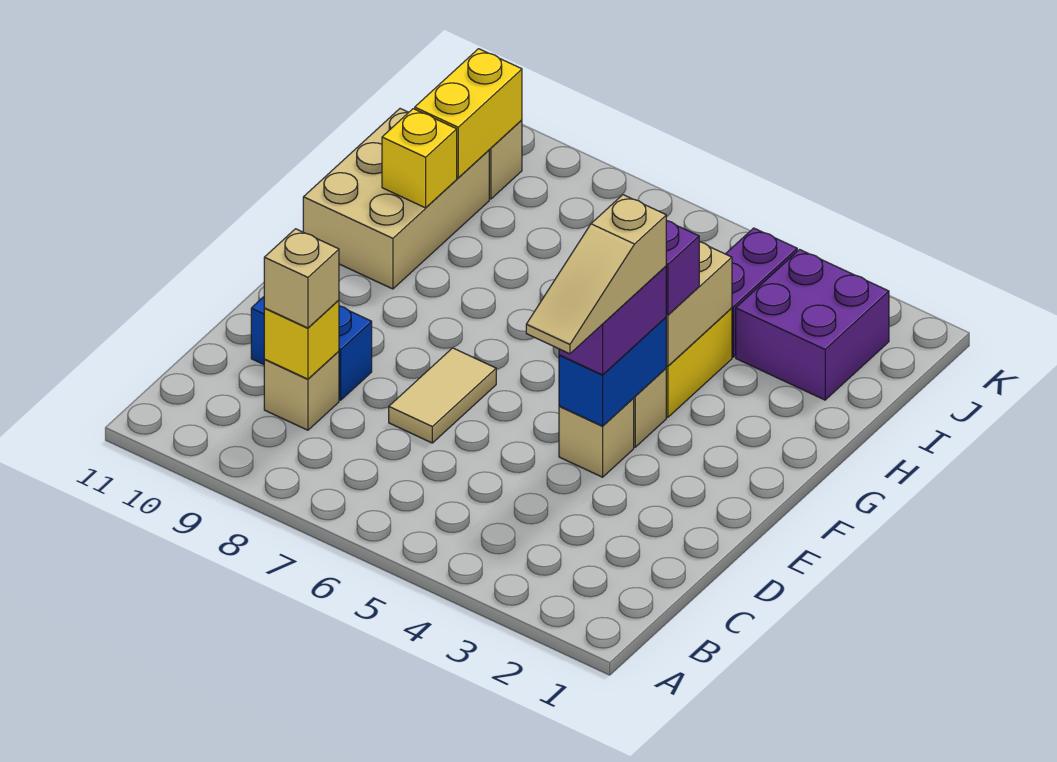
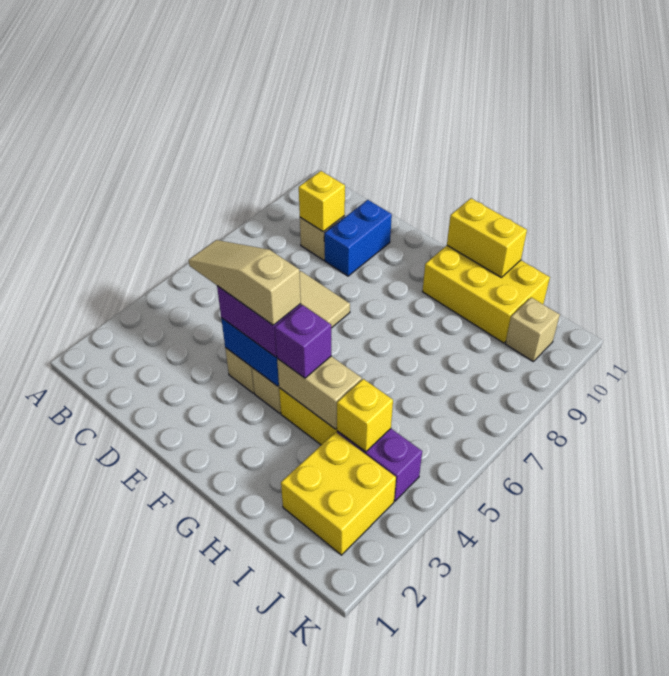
tan 1x1 brick [264,229,339,328] -> none
tan 2x3 brick [303,109,489,289] -> yellow 2x3 brick [422,246,550,343]
yellow 1x1 brick [382,109,457,208] -> yellow 1x1 brick moved to [337,379,393,452]
purple 2x2 brick [736,250,889,400] -> yellow 2x2 brick [281,432,396,555]
yellow 1x2 brick [415,49,522,178] -> yellow 1x2 brick moved to [447,198,527,277]

